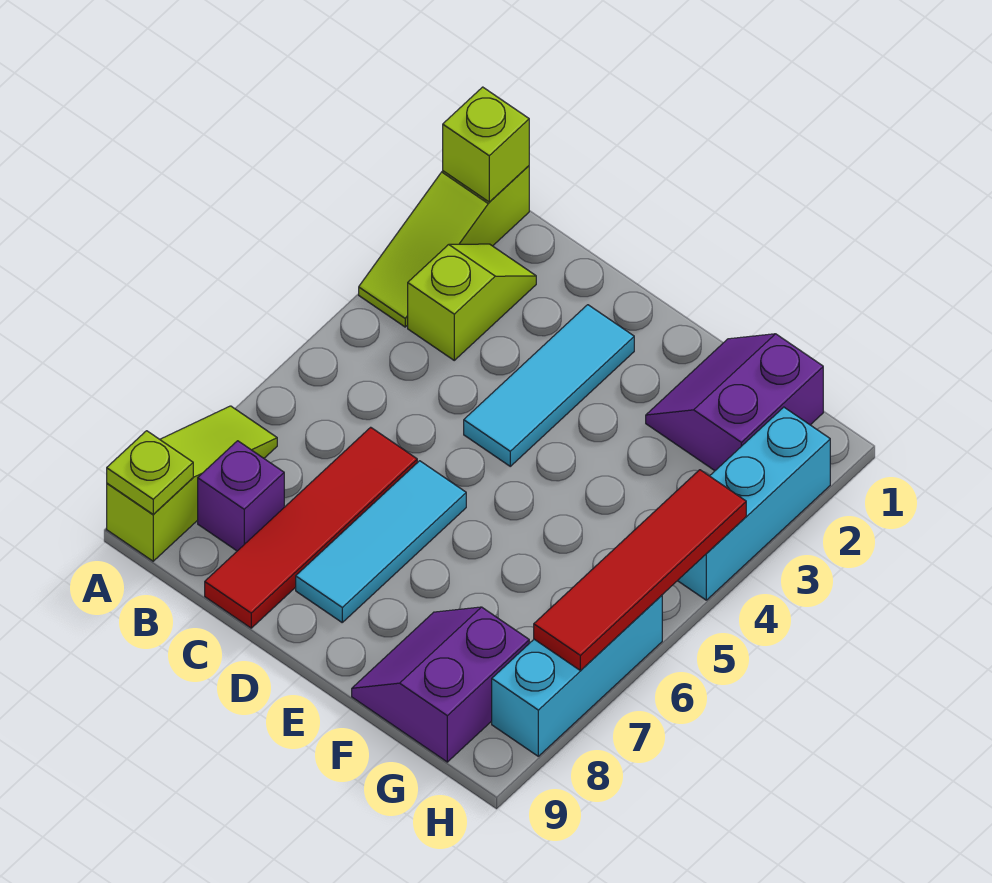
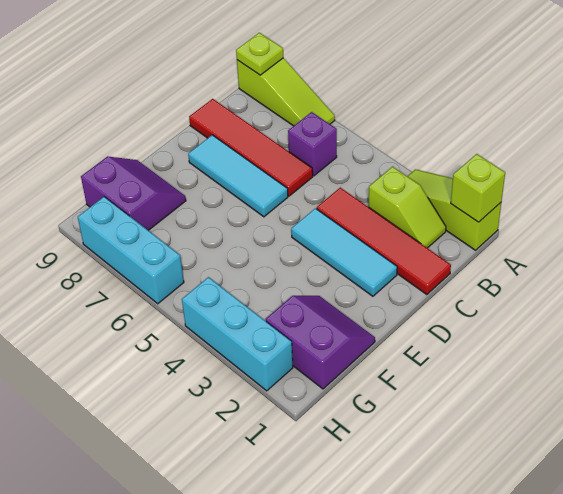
purple 1x1 brick [198,441,284,551] -> purple 1x1 brick moved to [288,112,337,176]
red 1x4 tile [534,470,746,670] -> red 1x4 tile moved to [317,188,451,295]

